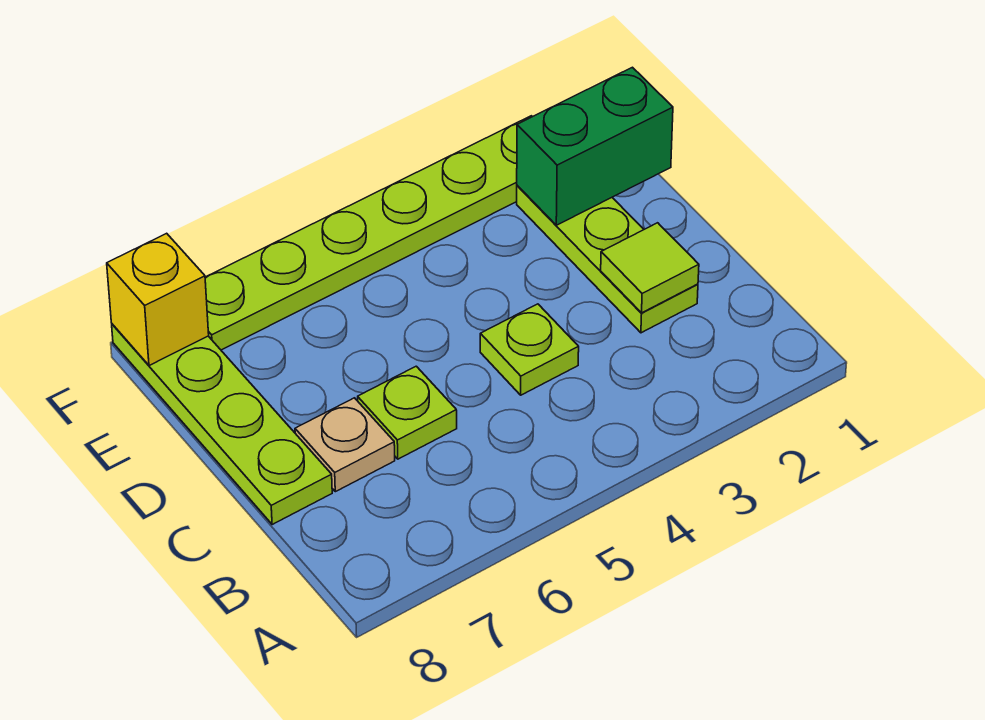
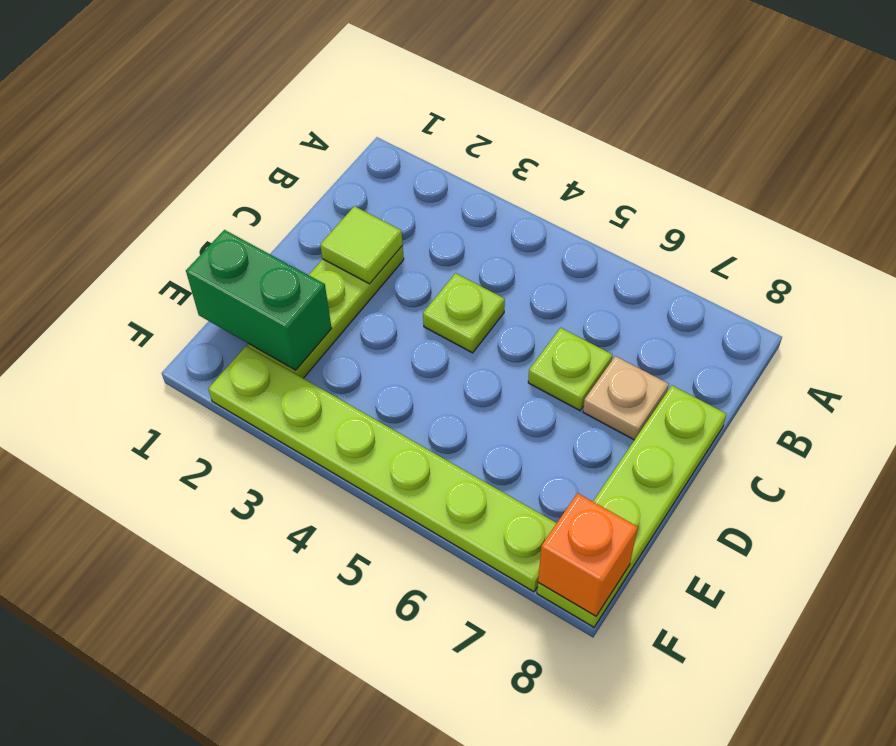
yellow 1x1 brick [107,233,209,366] -> orange 1x1 brick [538,493,638,616]

